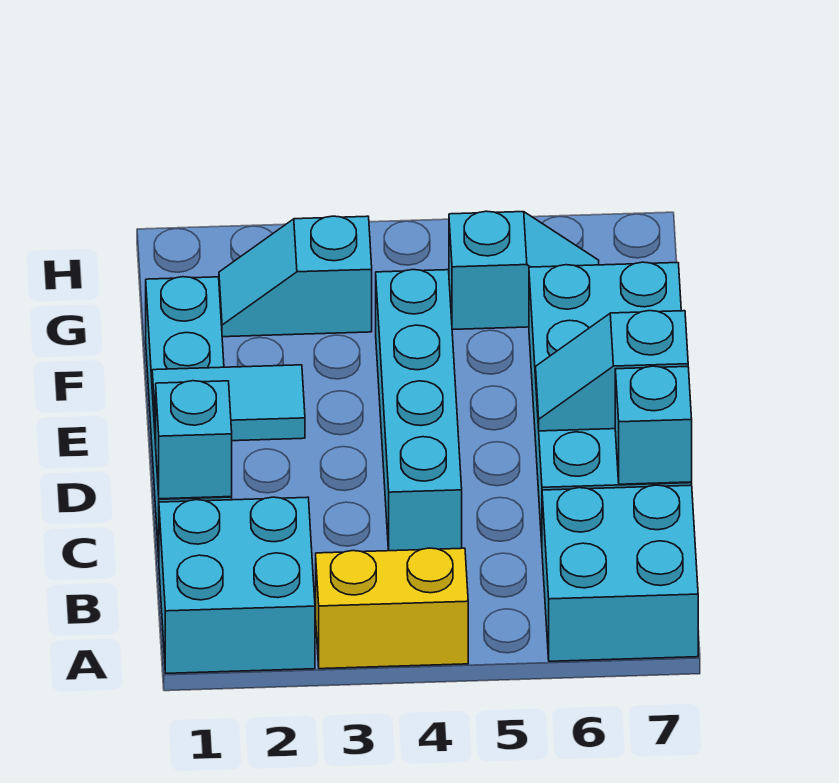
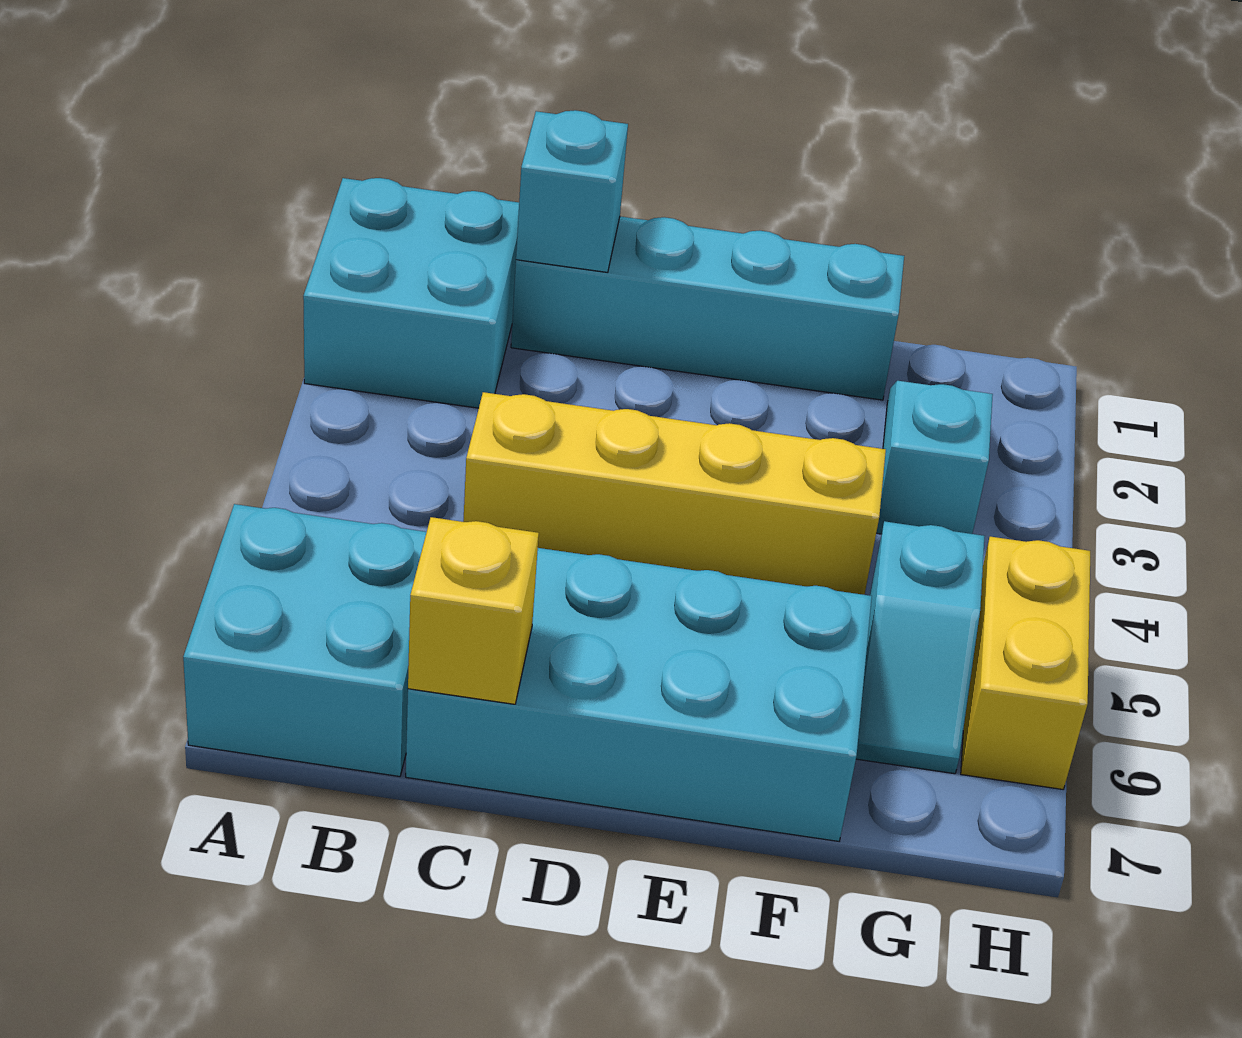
yellow 1x2 brick [316,548,468,669] -> yellow 1x2 brick moved to [961,537,1090,789]
cyan 1x4 brick [376,270,462,551] -> yellow 1x4 brick [463,392,886,595]
cyan 1x1 brick [615,366,692,484] -> yellow 1x1 brick [408,517,539,704]
cyan 1x2 tile [152,365,305,443] -> none
cyan 1x2 slope [536,311,688,431] -> none

